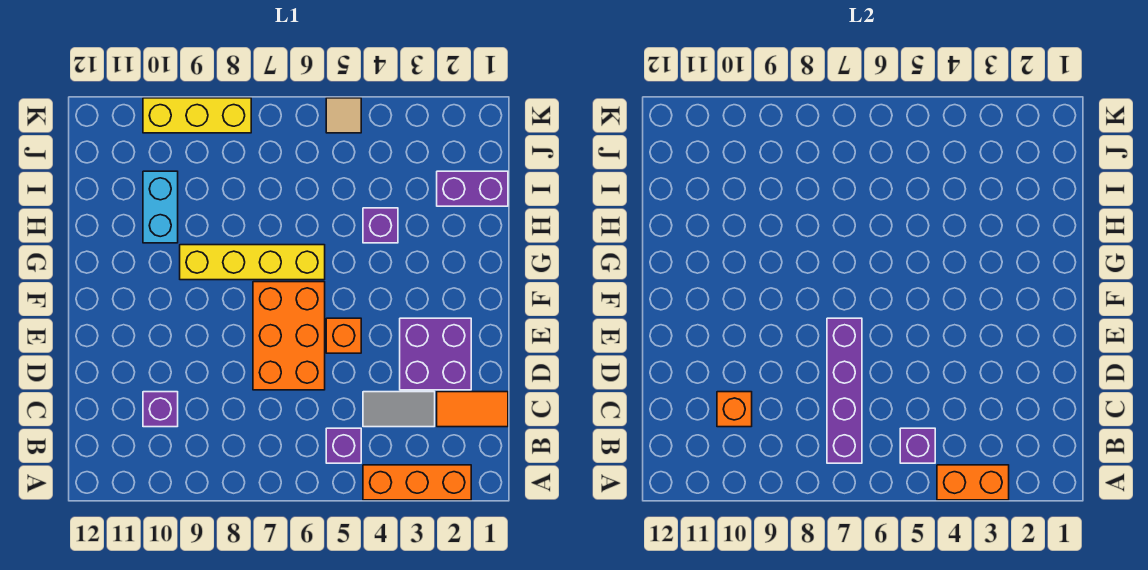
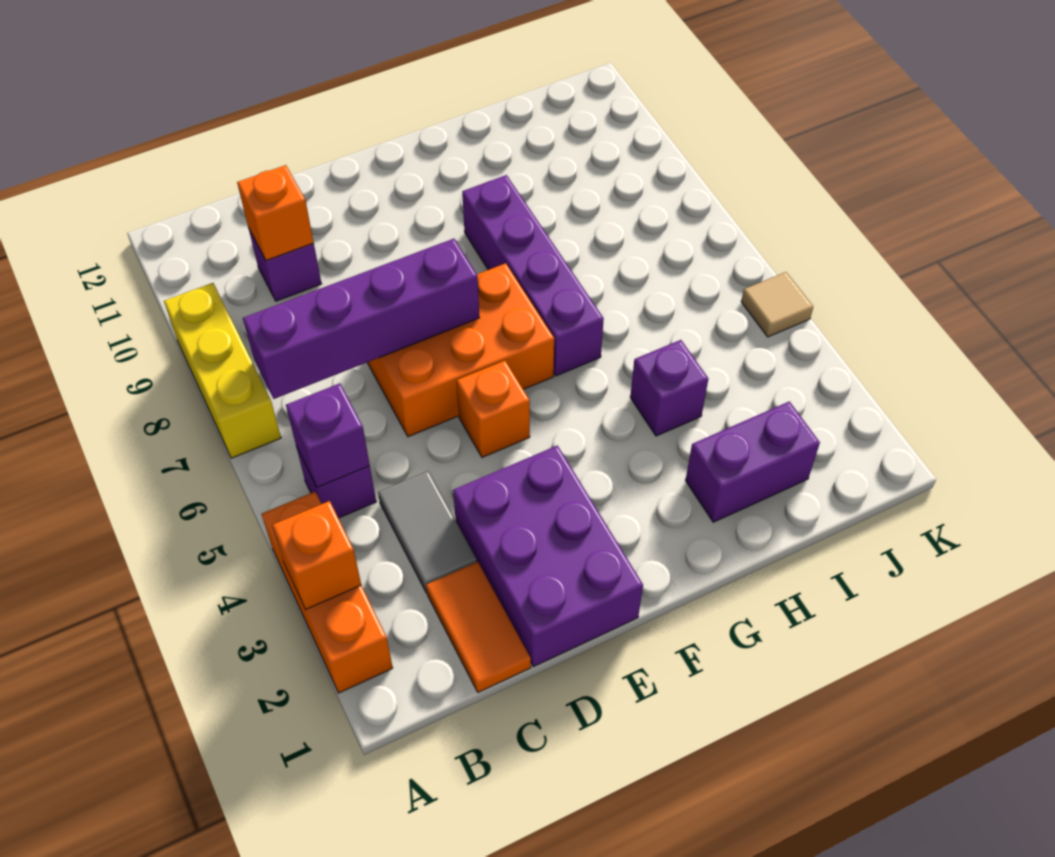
orange 1x2 brick [937,465,1009,500] -> orange 1x1 brick [272,501,361,609]
purple 2x2 brick [400,318,471,390] -> purple 2x3 brick [453,446,643,667]
yellow 1x4 brick [180,245,325,280] -> purple 1x4 brick [462,175,604,376]
cyan 1x2 brick [143,171,178,243] -> none
purple 1x2 brick [437,171,508,206] -> purple 1x2 brick turned to [685,401,820,522]
yellow 1x3 brick [143,98,251,133] -> yellow 1x3 brick moved to [164,283,281,458]

